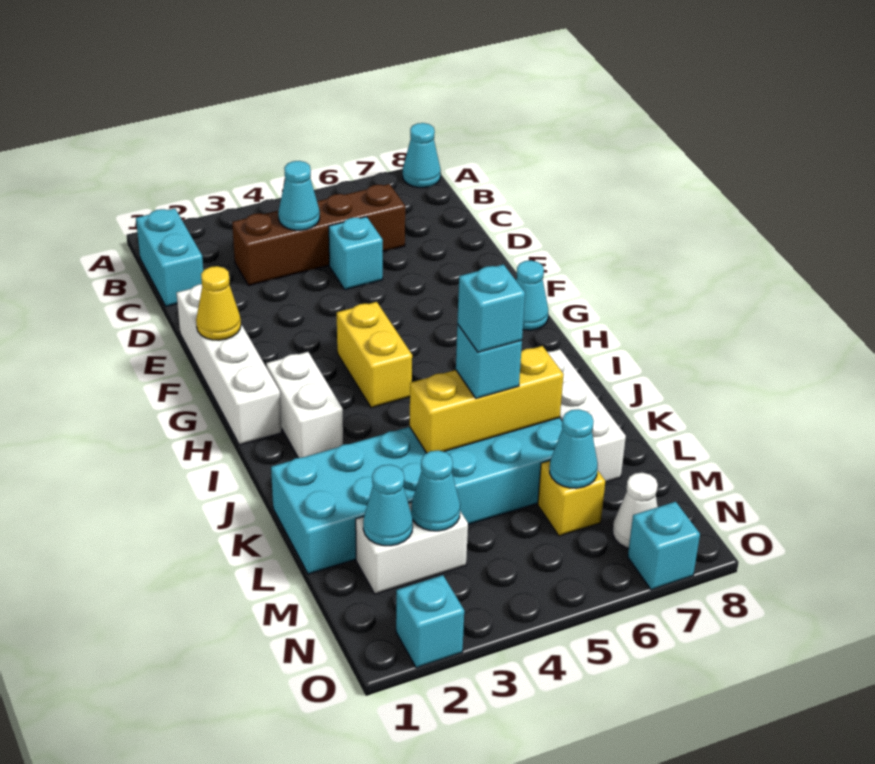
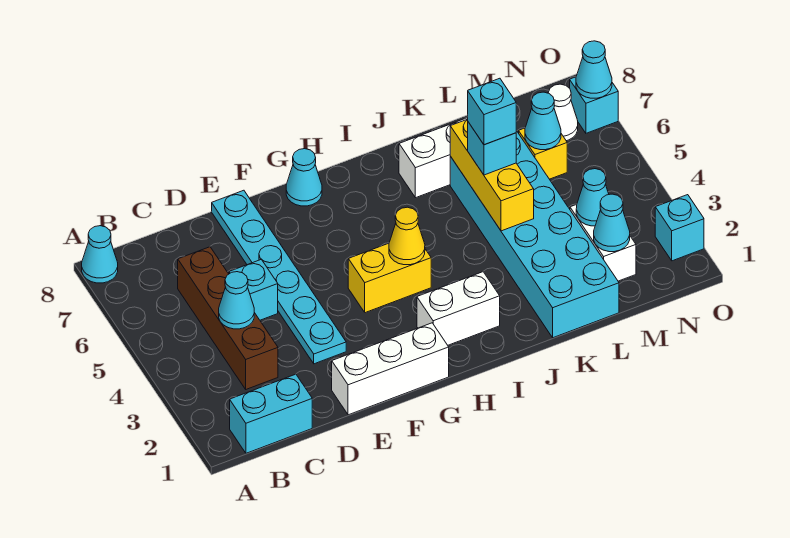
white 1x4 brick [176,284,282,445] -> white 1x3 brick [332,323,449,415]
none -> cyan 1x6 plate [212,190,346,364]
yellow 1x1 cone [196,266,241,340] -> yellow 1x1 cone moved to [389,207,425,265]
none -> cyan 1x1 cone [576,41,612,98]

